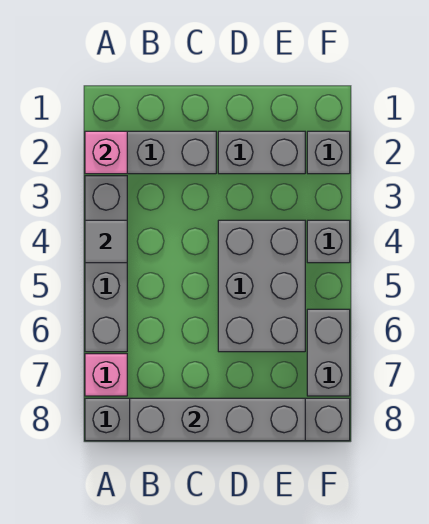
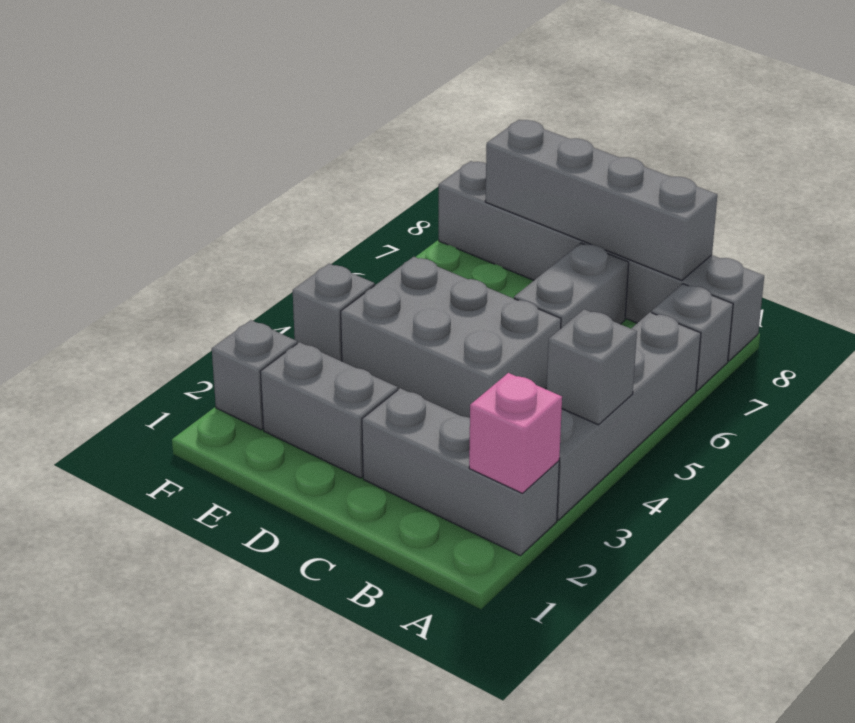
grey 1x1 tile [85,220,127,263] -> grey 1x1 brick [547,309,637,425]
pink 1x1 brick [85,354,127,396] -> grey 1x1 brick [652,284,733,391]
grey 2x3 brick [218,220,305,352] -> grey 2x3 brick turned to [341,257,561,418]
grey 1x2 brick [307,309,350,396] -> grey 1x2 brick moved to [514,243,629,328]

